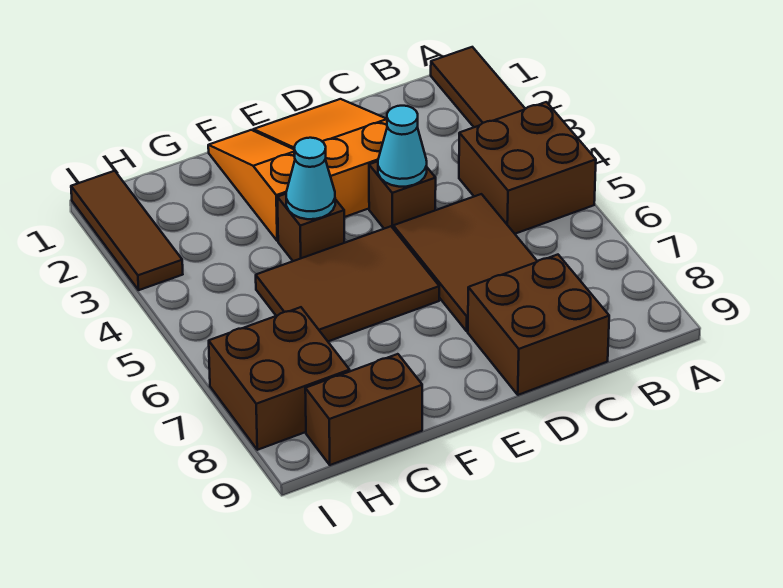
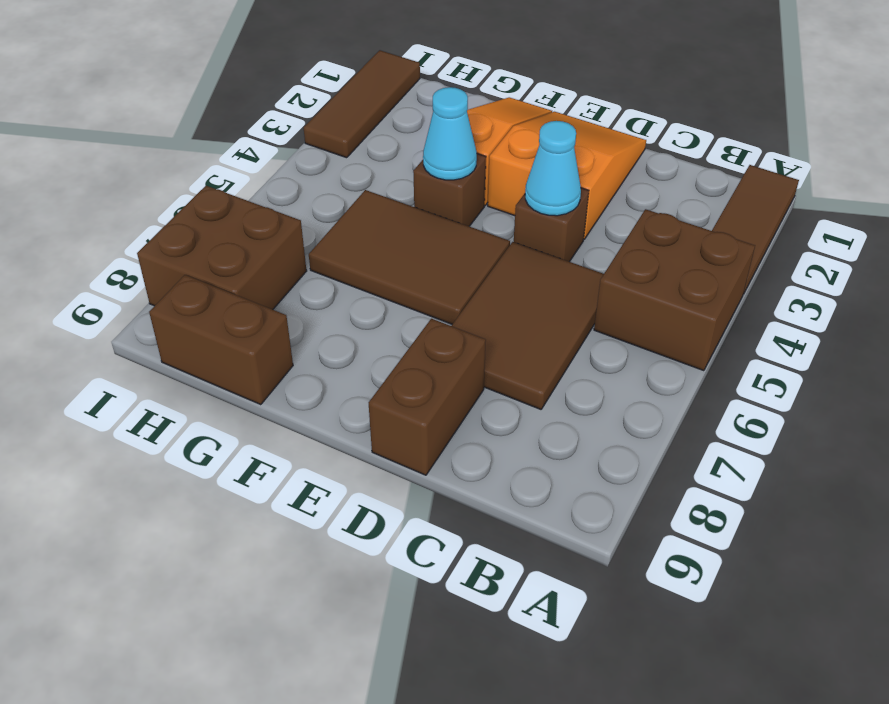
brown 2x2 brick [468,255,609,395] -> brown 1x2 brick [369,319,486,475]

